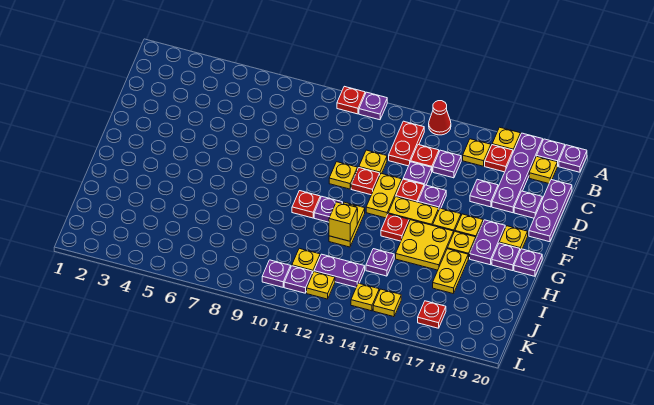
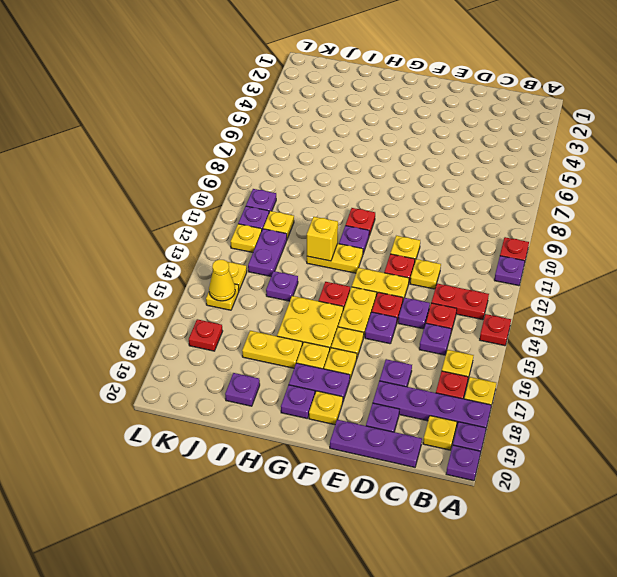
red 1x1 cone [429,101,451,135] -> red 1x1 plate [480,314,511,346]
purple 1x1 plate [514,249,542,276] -> purple 1x1 plate moved to [225,373,260,406]
none -> yellow 1x1 cone [209,260,235,301]

